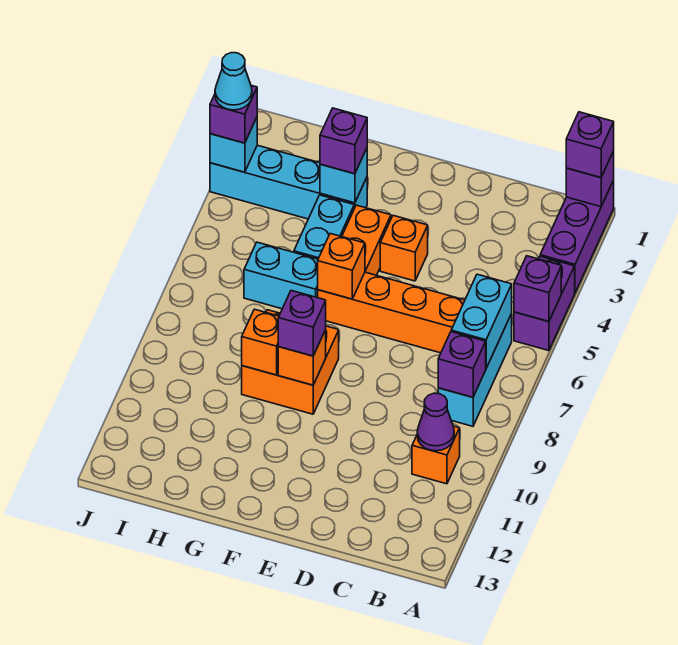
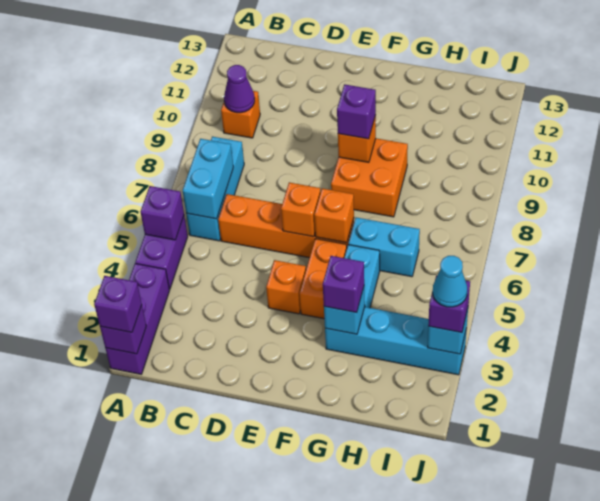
purple 1x1 brick [438,332,486,397] -> none
orange 1x1 brick [242,309,279,375] -> orange 1x1 brick moved to [281,182,321,237]

